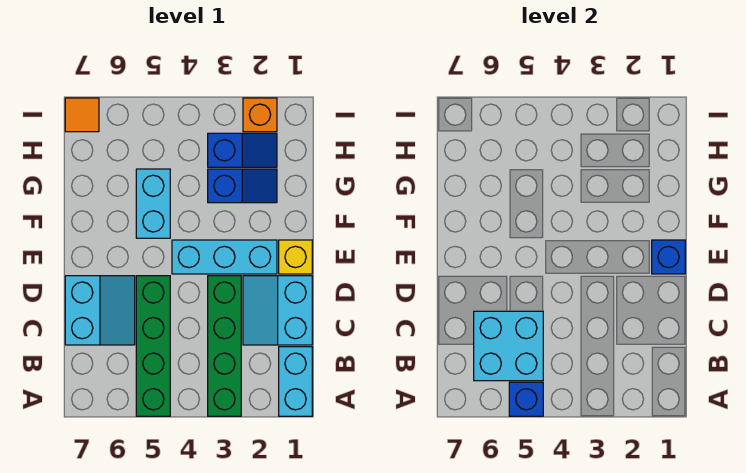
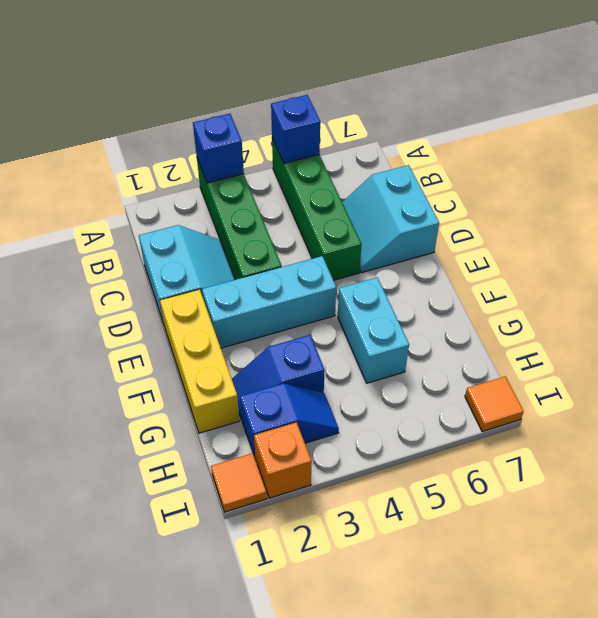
cyan 1x2 brick [279,347,312,416] -> none
cyan 2x2 brick [474,311,543,381] -> none
yellow 1x1 brick [279,240,312,274] -> yellow 1x3 brick [160,289,240,433]
blue 1x1 brick [652,240,685,274] -> blue 1x1 brick moved to [193,114,244,183]
blue 1x2 slope [208,133,277,167] -> blue 1x2 slope turned to [240,383,339,458]
none -> orange 1x1 tile [211,453,267,512]

